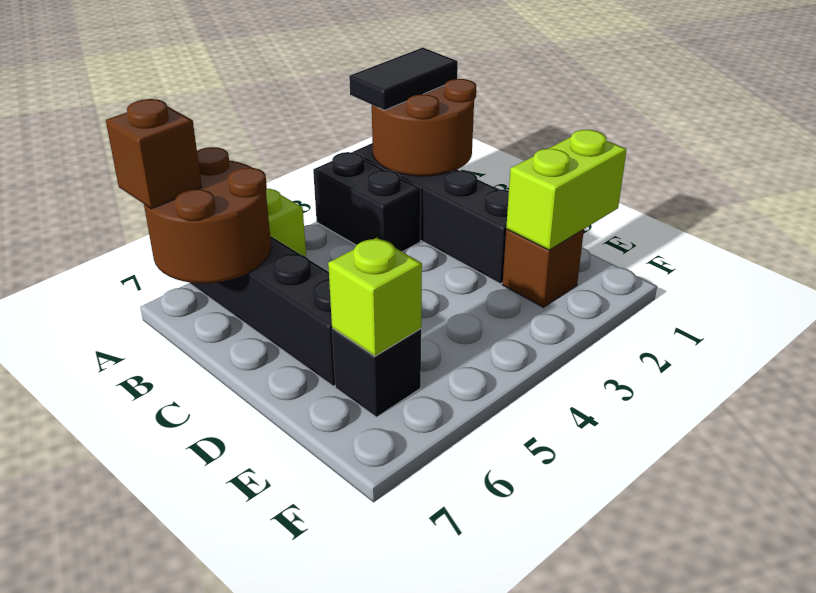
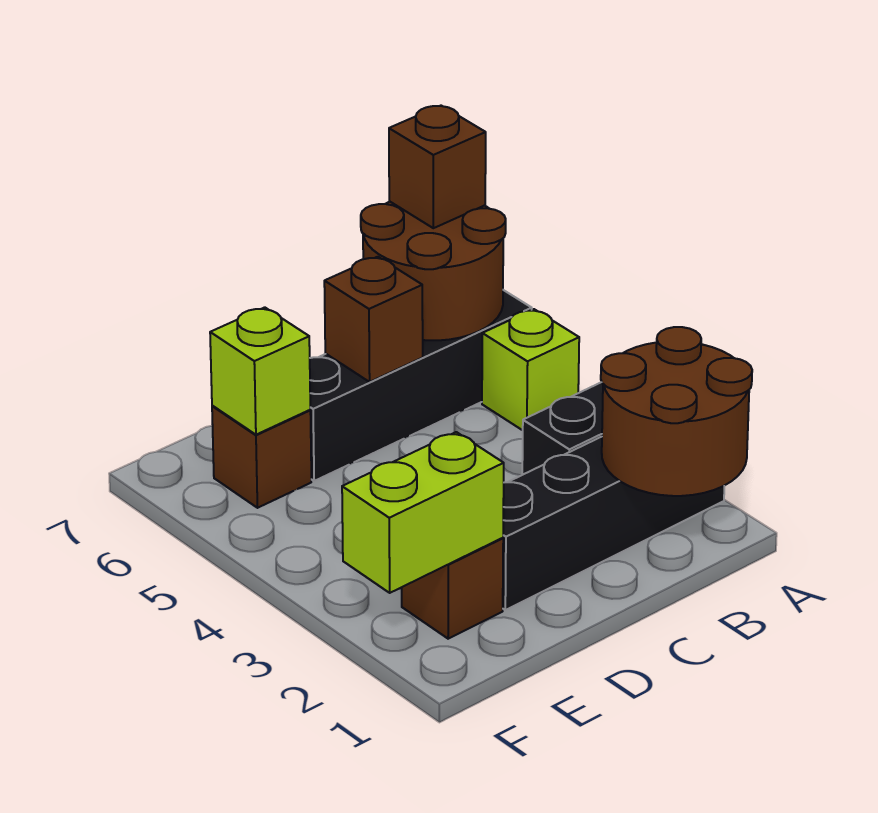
black 1x2 tile [349,48,458,110] -> none
none -> brown 1x1 brick [324,257,423,382]
lime 1x2 brick [506,130,627,250] -> lime 1x2 brick turned to [342,432,504,593]
black 1x1 brick [332,328,421,417] -> brown 1x1 brick [212,406,311,508]

